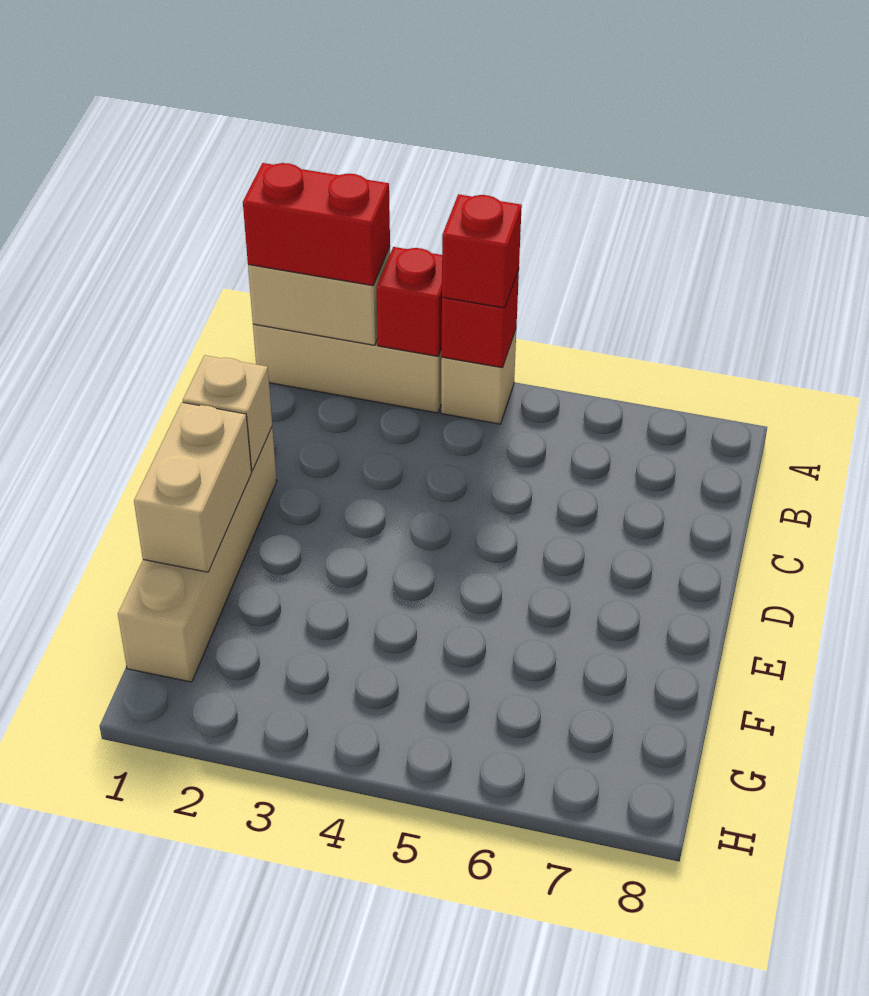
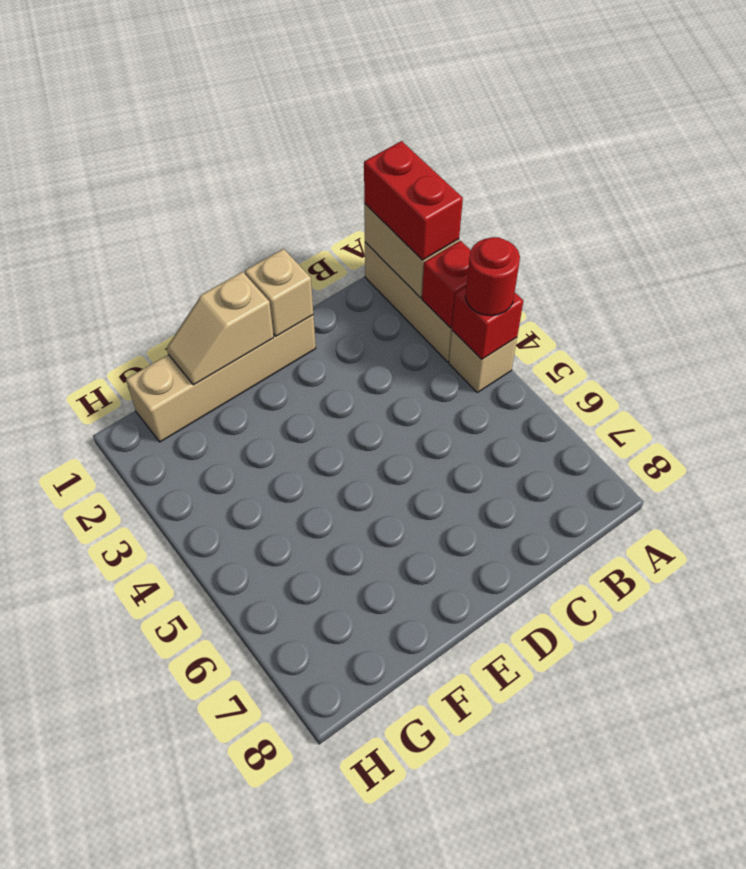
red 1x1 brick [442,194,522,308] -> red 1x1 round brick [465,237,520,316]
tan 1x2 brick [134,402,252,572] -> tan 1x2 slope [167,272,274,385]

